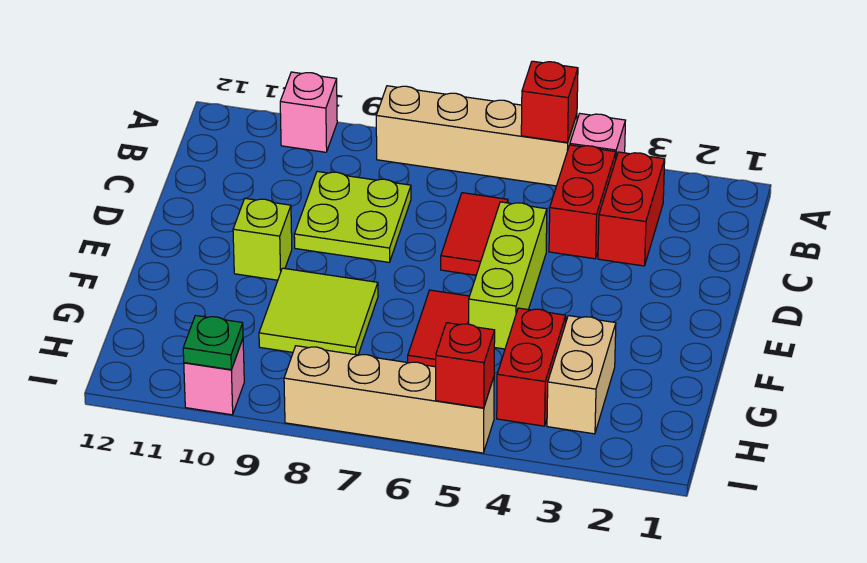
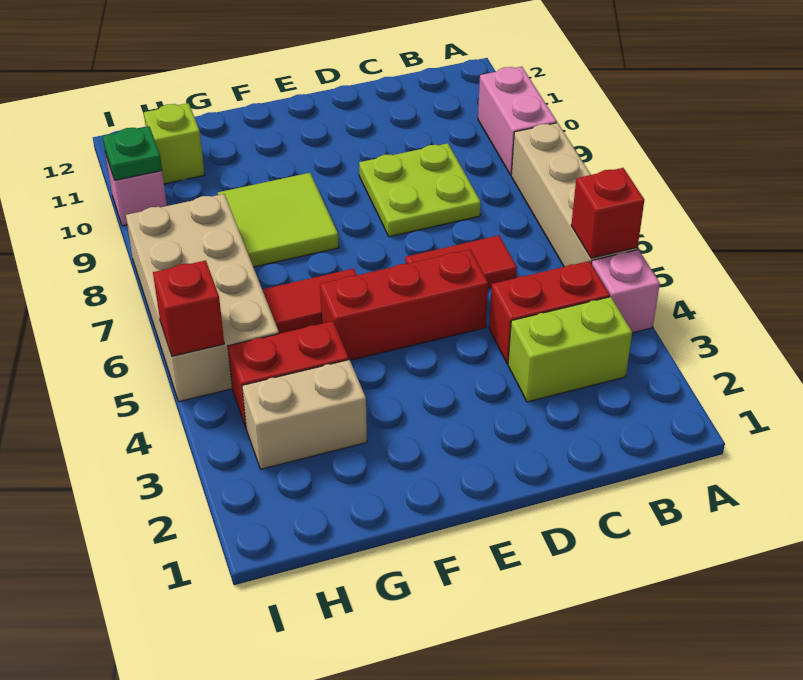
pink 1x1 brick [280,72,337,152] -> pink 1x2 brick [478,67,557,175]
red 1x2 brick [598,152,665,266] -> lime 1x2 brick [508,297,632,402]
lime 1x3 brick [469,202,547,349] -> red 1x3 brick [320,250,488,360]
lime 1x1 brick [233,199,292,280] -> lime 1x1 brick moved to [144,103,205,184]
tan 1x4 brick [284,346,494,453] -> tan 2x4 brick [126,194,279,402]

